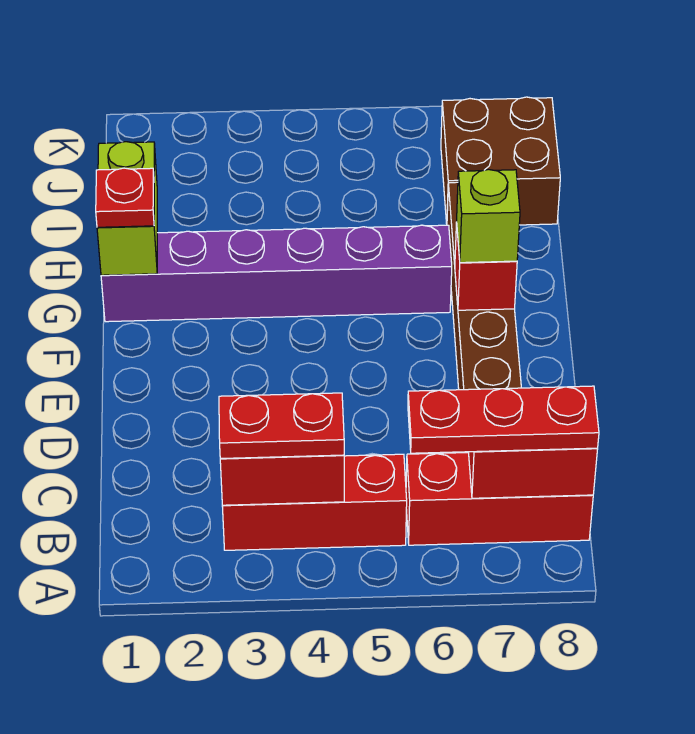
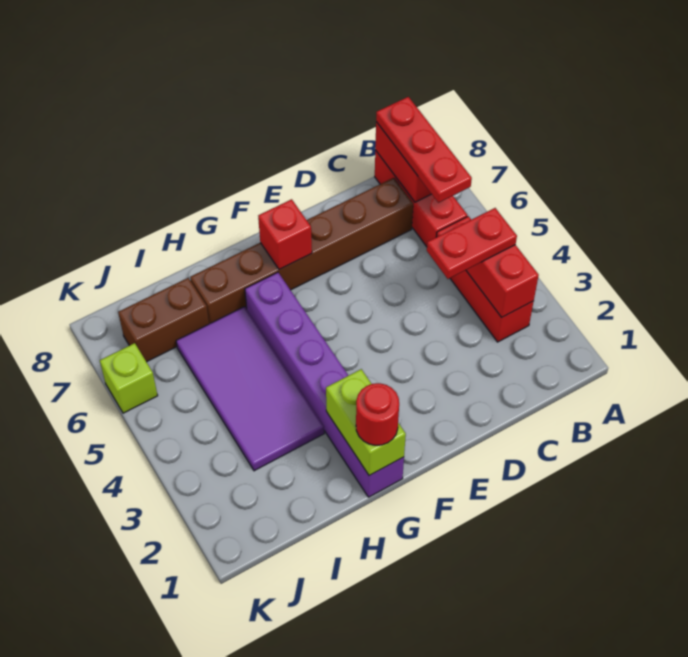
red 1x2 plate [219,393,344,459] -> red 1x2 plate turned to [427,208,517,279]
lime 1x1 brick [457,169,520,263] -> lime 1x1 brick moved to [100,343,158,413]
lime 1x2 brick [97,142,157,275] -> lime 1x2 brick turned to [326,369,406,475]
red 1x1 plate [96,168,154,227] -> red 1x1 round brick [356,383,399,445]
none -> purple 2x4 tile [176,307,324,471]
brown 2x2 brick [441,97,560,225] -> brown 1x2 brick [118,278,209,362]

